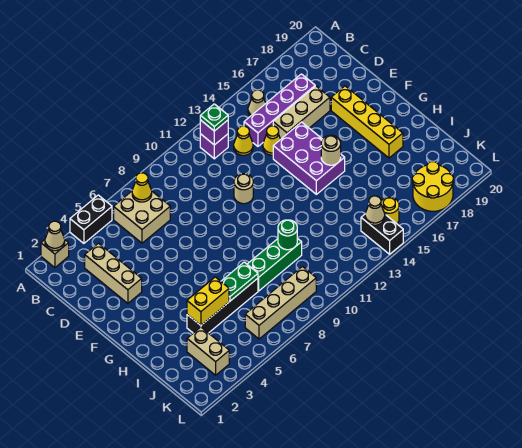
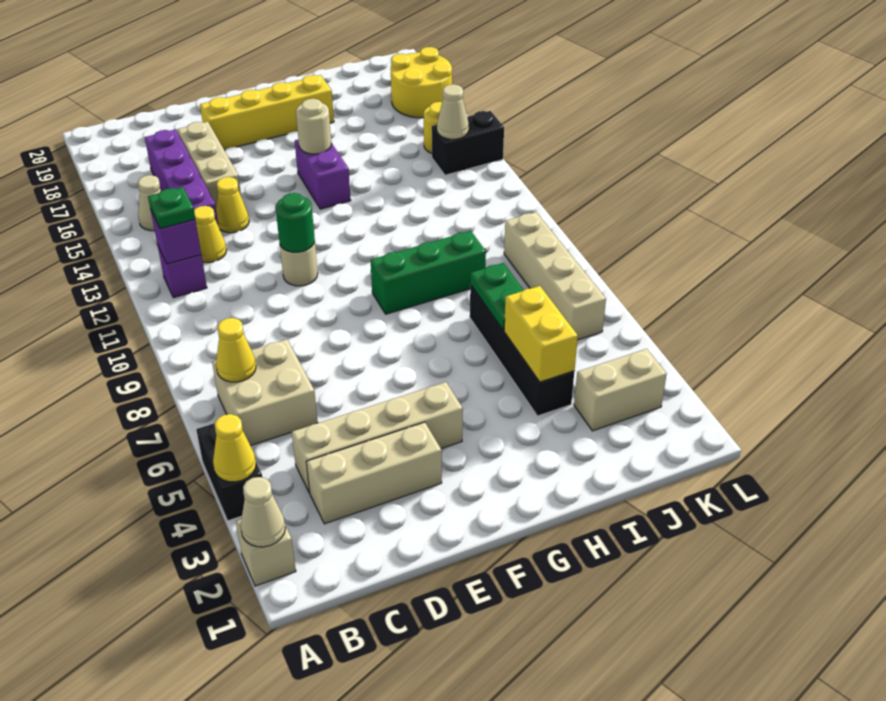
none -> yellow 1x1 cone [213,414,256,482]
none -> tan 1x4 brick [292,382,463,493]
purple 2x3 brick [273,122,345,194] -> purple 1x2 brick [295,140,351,209]
green 1x3 brick [247,238,302,291] -> green 1x3 brick turned to [371,231,486,314]
green 1x1 round brick [278,220,297,250] -> green 1x1 round brick moved to [276,193,315,252]

